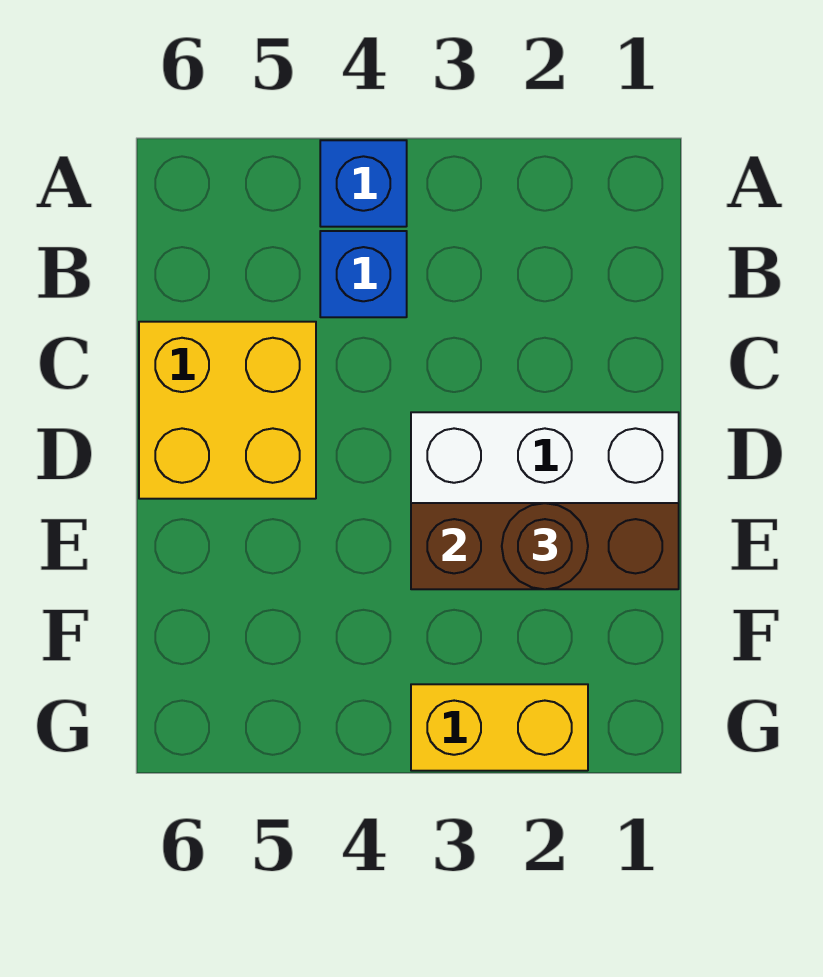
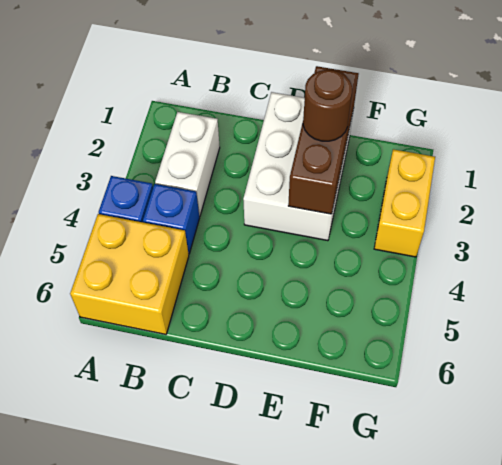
none -> white 1x2 brick [155,112,220,217]
yellow 2x2 brick [139,322,316,499] -> yellow 2x2 brick moved to [70,214,189,334]

